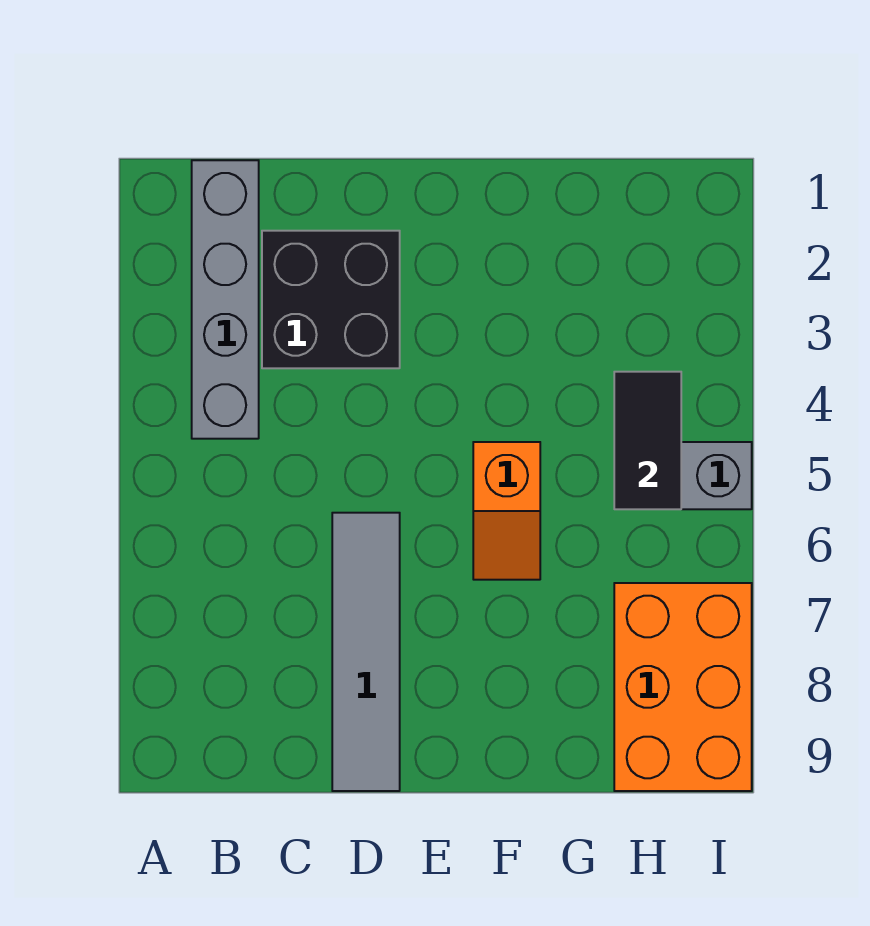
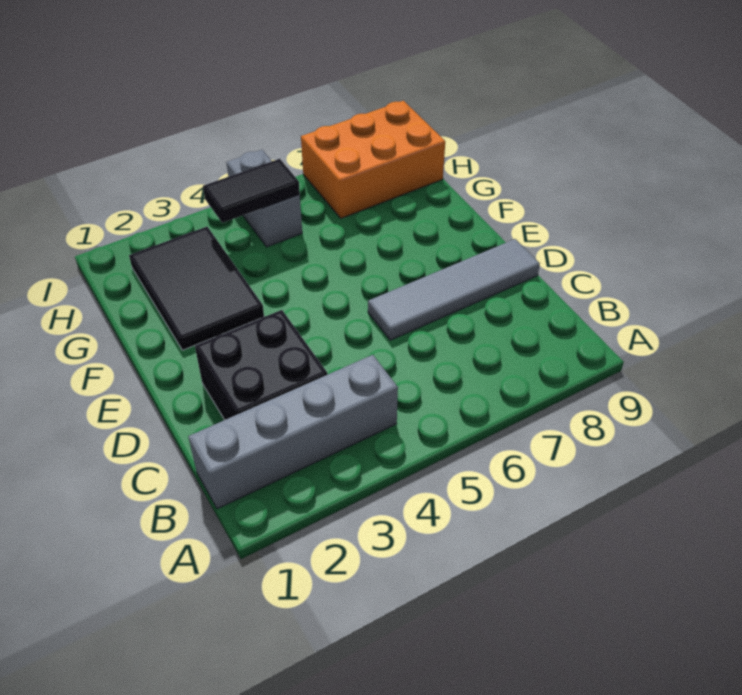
none -> black 2x3 tile [129,227,264,350]
orange 1x2 slope [473,442,540,580] -> none

